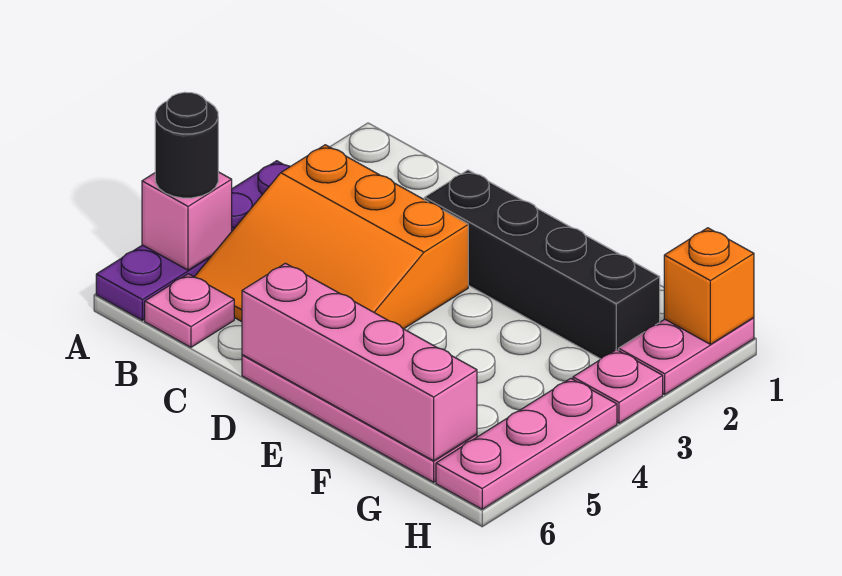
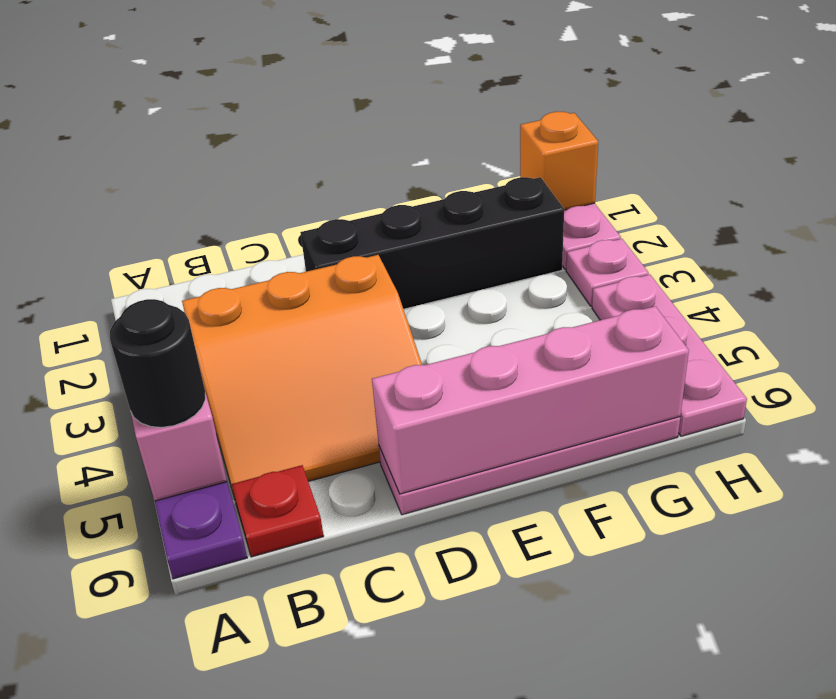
pink 1x1 plate [145,274,234,347] -> red 1x1 plate [232,465,324,557]

